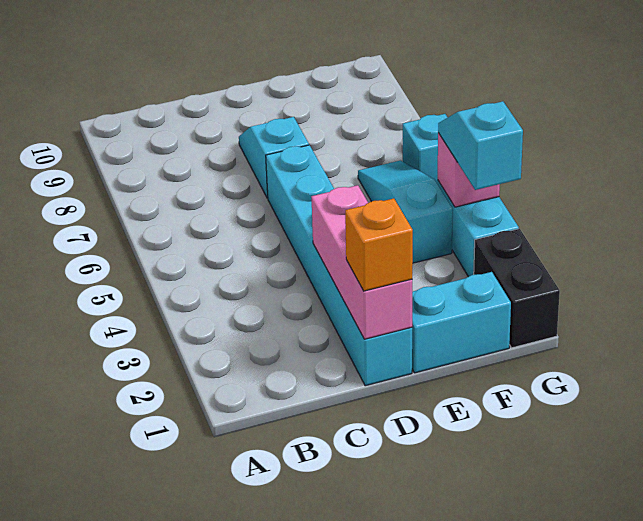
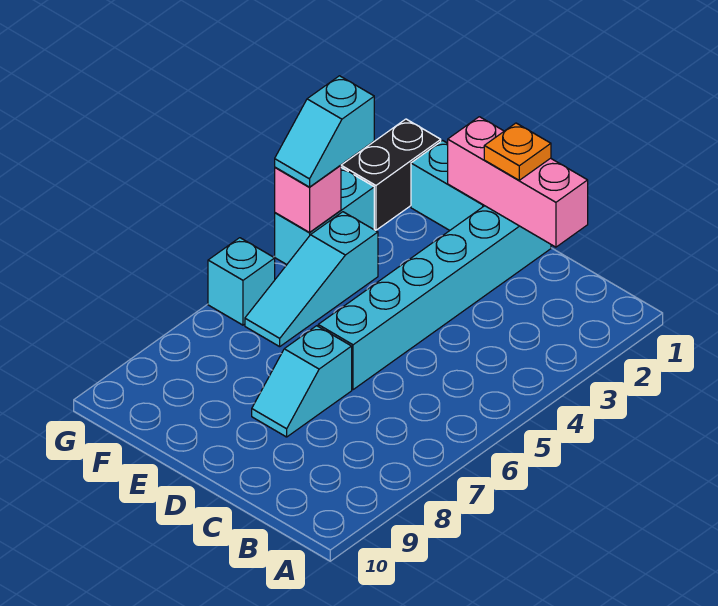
pink 1x3 brick [311,185,412,339] -> pink 1x3 brick turned to [448,117,588,247]
orange 1x1 brick [345,198,413,291] -> orange 1x1 plate [484,123,551,180]

